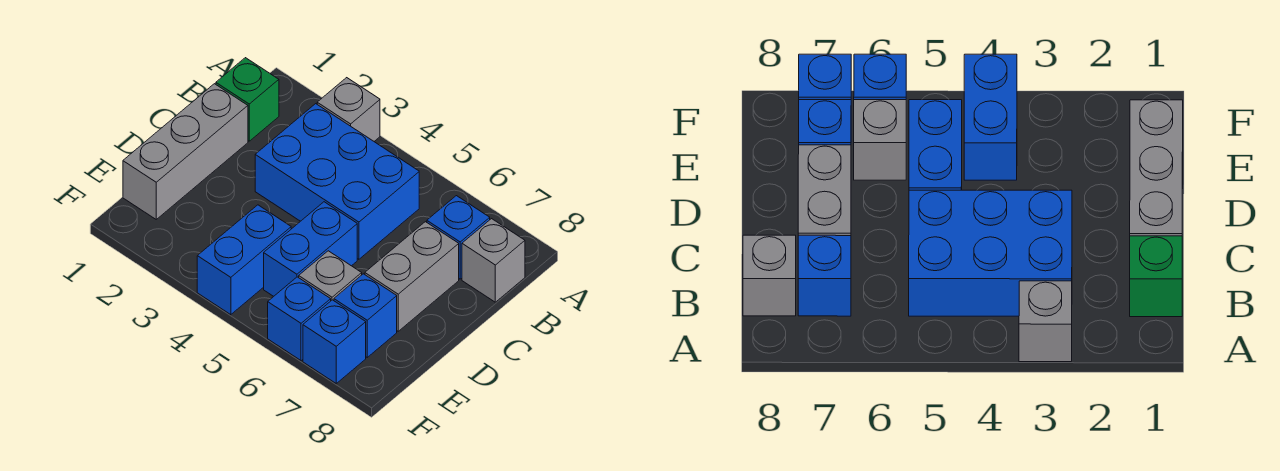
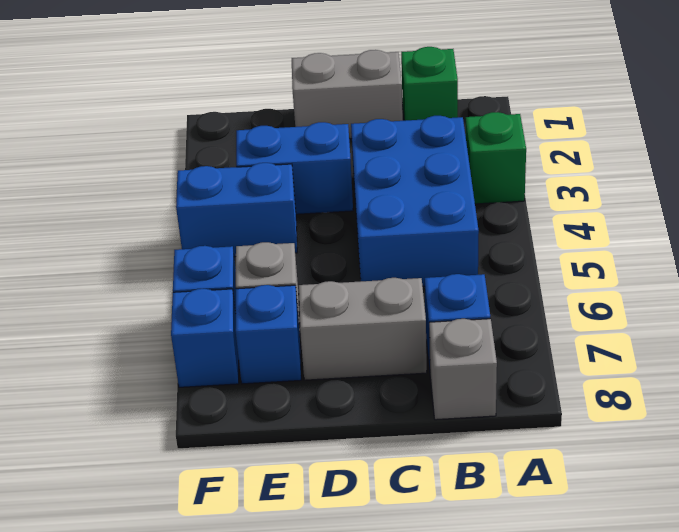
grey 1x1 brick [317,78,380,141] -> green 1x1 brick [466,112,526,204]
grey 1x3 brick [123,84,248,219] -> grey 1x2 brick [292,50,403,139]
blue 1x2 brick [264,202,357,296] -> blue 1x2 brick moved to [236,122,353,214]

